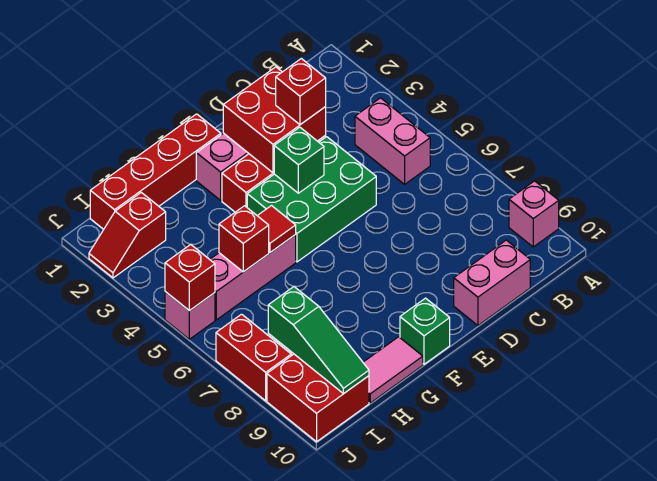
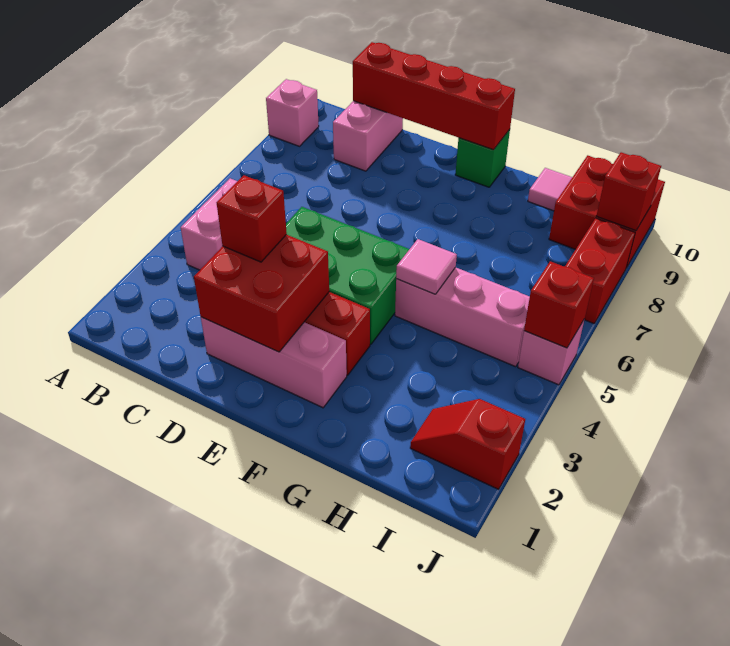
pink 1x2 brick [454,240,530,325] -> pink 1x2 brick turned to [333,101,403,171]
green 1x1 brick [274,127,324,193] -> none
red 1x4 brick [90,114,221,229] -> red 1x4 brick moved to [353,42,515,150]
red 1x1 tile [258,206,296,252] -> pink 1x1 tile [396,239,457,294]
pink 1x2 tile [363,337,423,403] -> pink 1x1 tile [528,168,572,211]
red 1x1 brick [219,206,269,272] -> red 1x1 brick moved to [597,152,661,230]
red 1x2 slope [89,192,166,278] -> red 1x2 slope turned to [410,399,525,489]
green 1x3 slope [268,287,369,394] -> none

